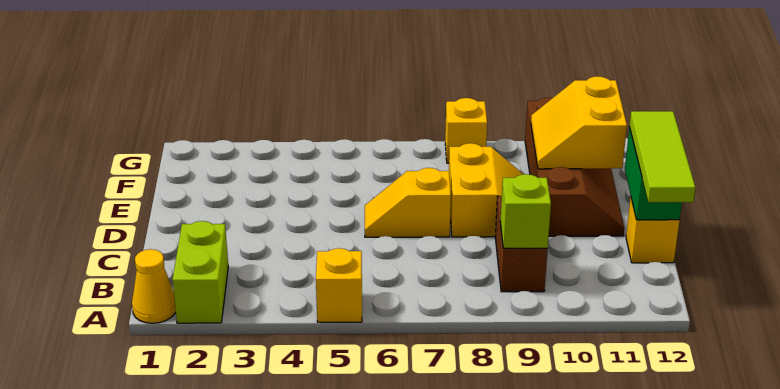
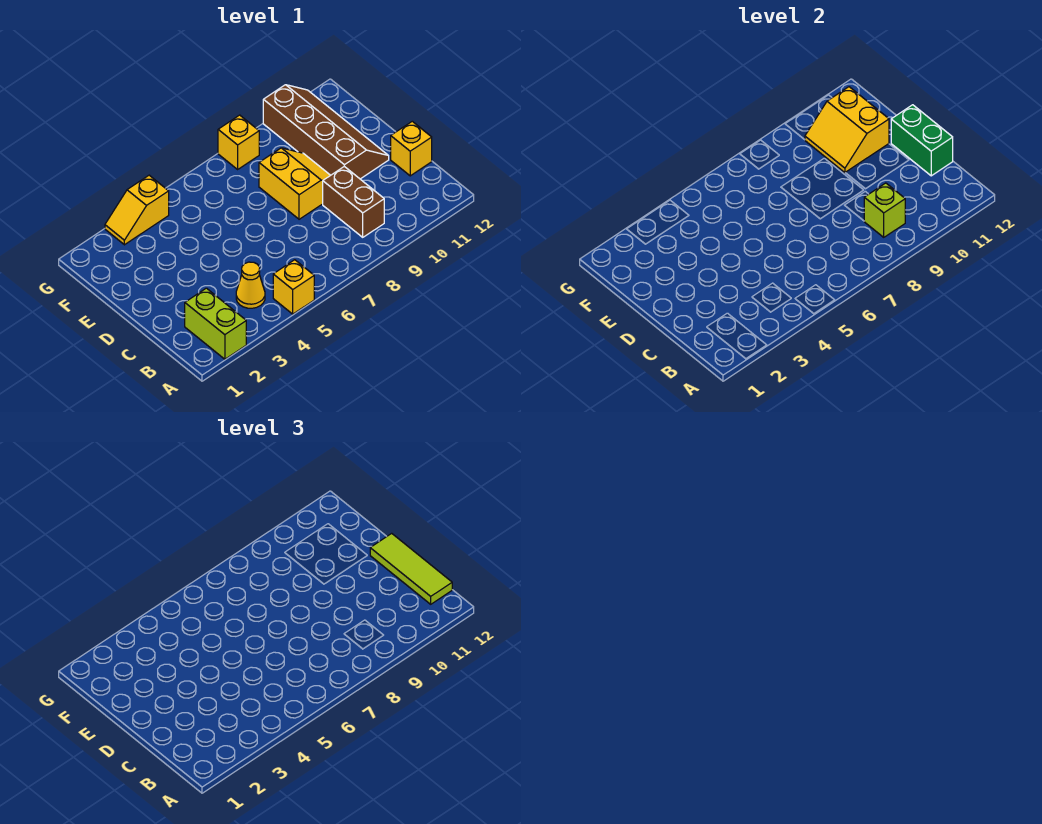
yellow 1x1 cone [132,249,176,323] -> yellow 1x1 cone moved to [236,262,265,308]
yellow 1x2 slope [365,168,451,237] -> yellow 1x2 slope moved to [105,175,169,245]

